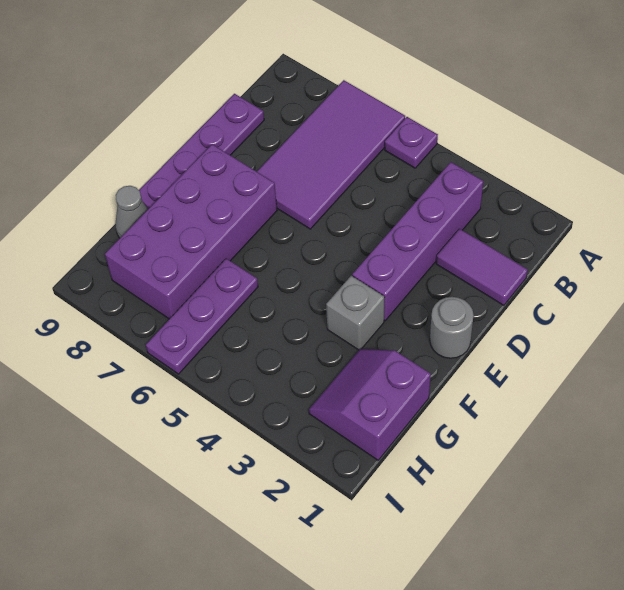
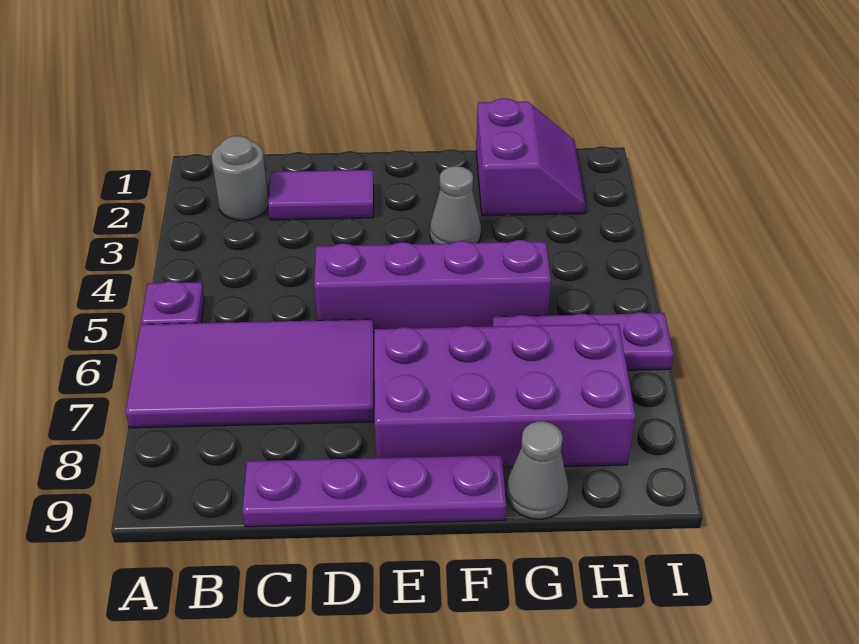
purple 1x4 brick [352,162,484,321] -> purple 1x4 brick moved to [314,240,551,331]
purple 1x2 tile [436,229,528,305] -> purple 1x2 tile turned to [268,170,374,220]
grey 1x1 round brick [430,297,474,358] -> grey 1x1 round brick moved to [211,136,268,221]
grey 1x1 brick [326,276,385,350] -> grey 1x1 cone [430,166,481,244]
purple 2x2 slope [309,349,431,460] -> purple 2x2 slope turned to [476,99,586,216]

